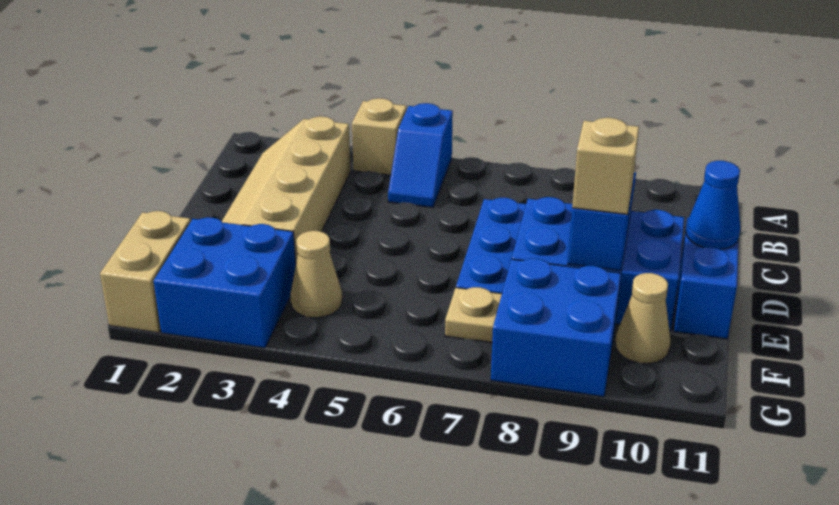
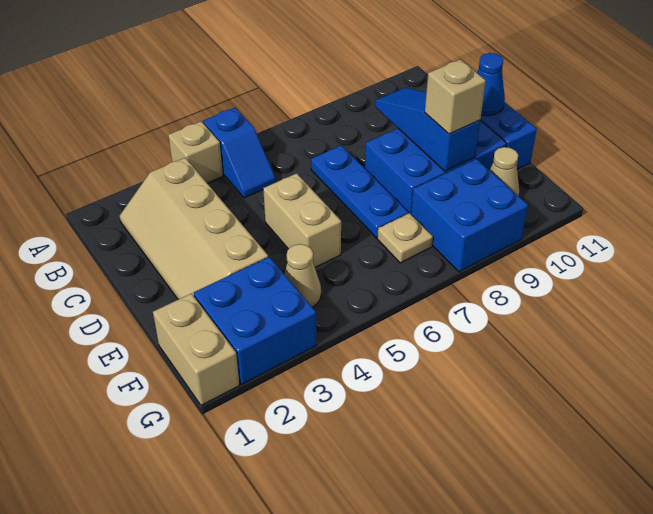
none -> tan 1x2 brick [263,173,341,268]

